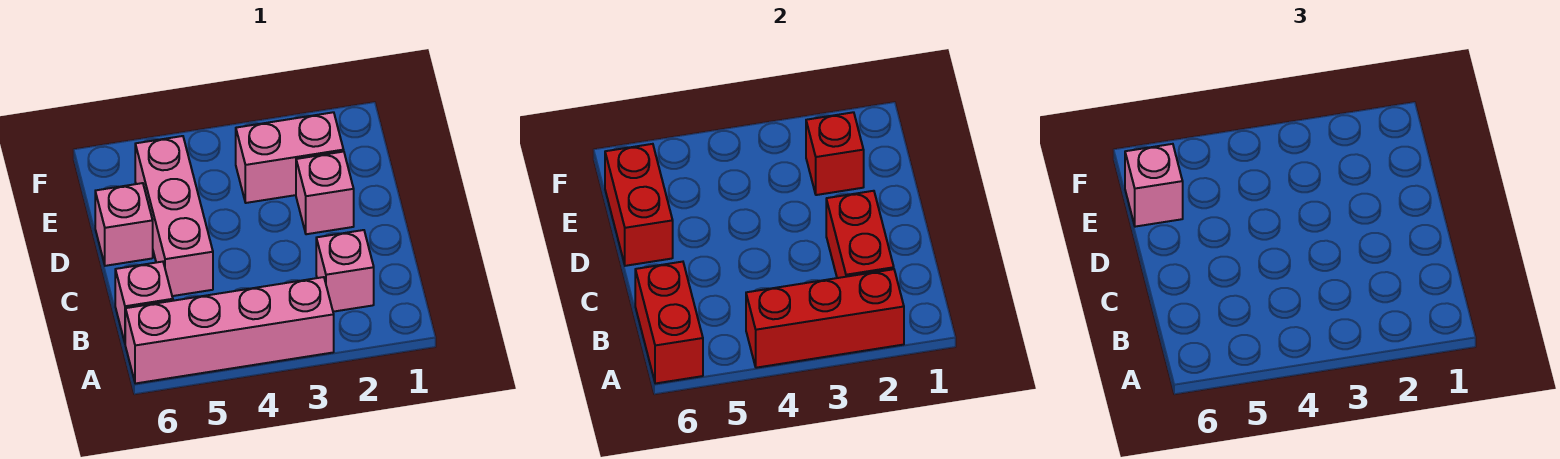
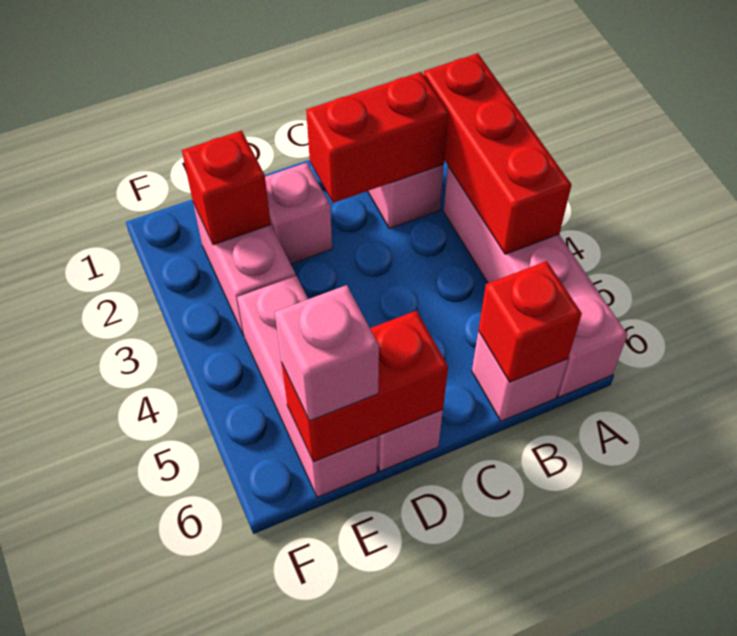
red 1x2 brick [635,262,703,384] -> red 1x1 brick [478,261,582,382]
pink 1x3 brick [135,136,213,296] -> pink 1x3 brick turned to [237,276,378,497]

